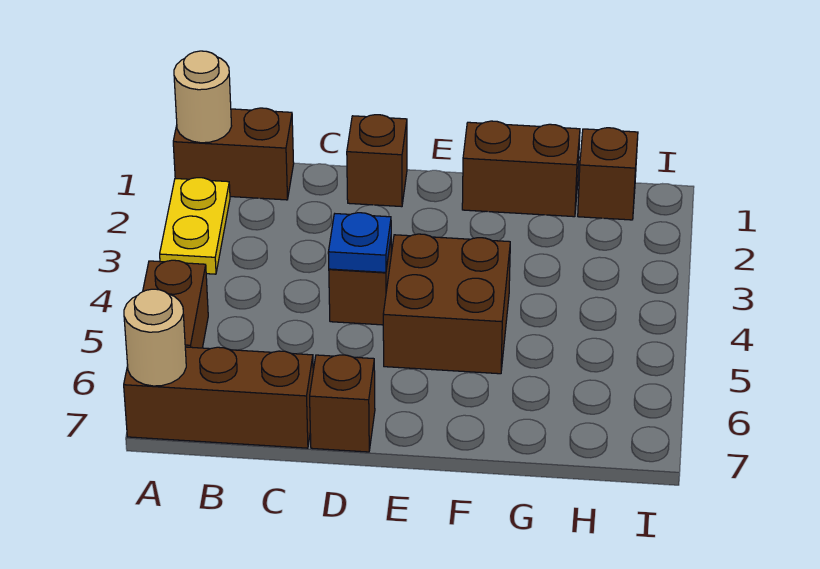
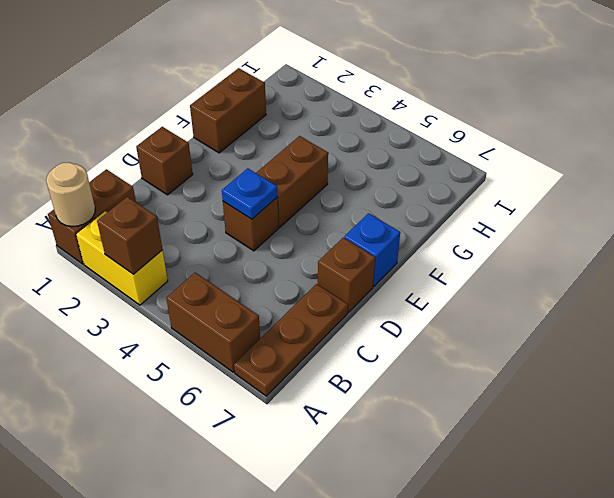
yellow 1x2 plate [160,178,230,274] -> yellow 1x2 brick [76,211,168,305]
brown 1x3 brick [124,347,313,448] -> brown 1x3 plate [234,284,348,396]
tan 1x1 round brick [124,289,186,386] -> none
brown 2x2 brick [383,234,510,374] -> brown 1x2 brick [256,136,328,227]
none -> blue 1x1 brick [344,213,400,287]
brown 1x1 brick [578,128,638,220] -> brown 1x1 brick moved to [97,197,162,274]

